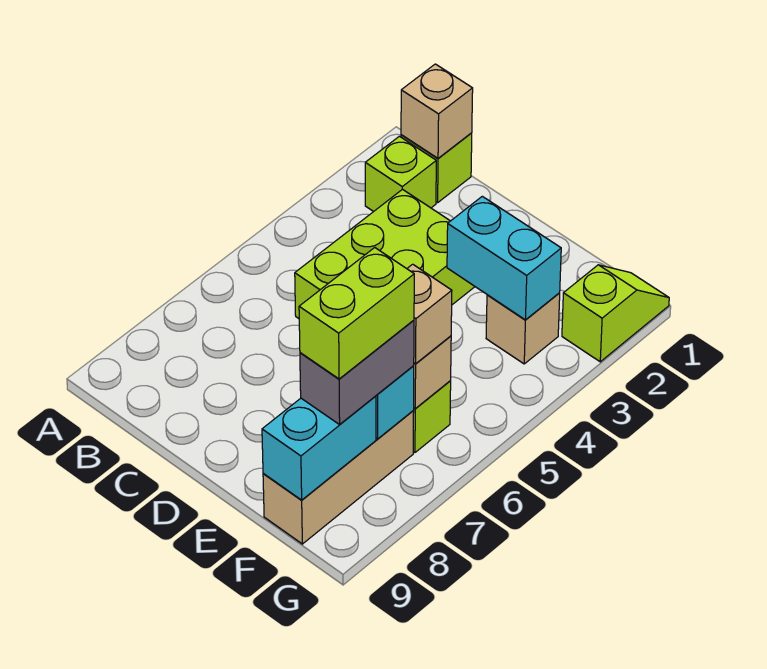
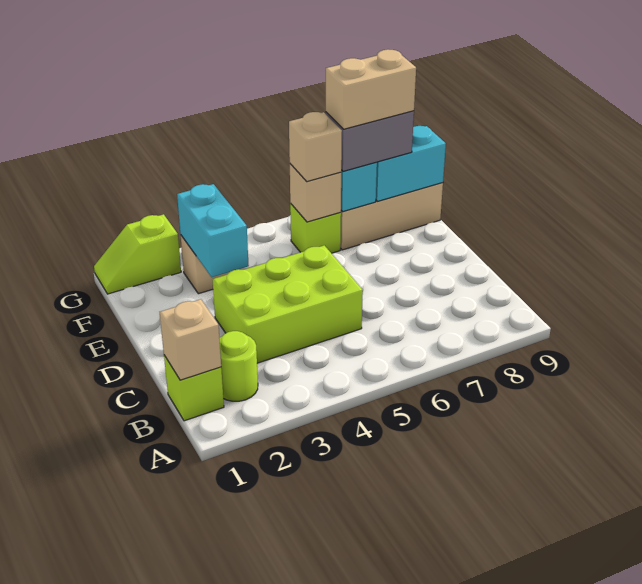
lime 1x1 brick [365,136,436,212] -> lime 1x1 round brick [219,331,258,401]
lime 1x2 brick [299,248,414,379] -> tan 1x2 brick [326,49,416,129]

